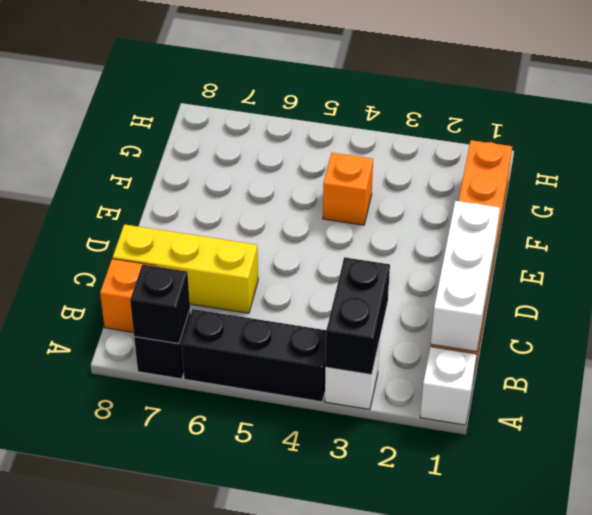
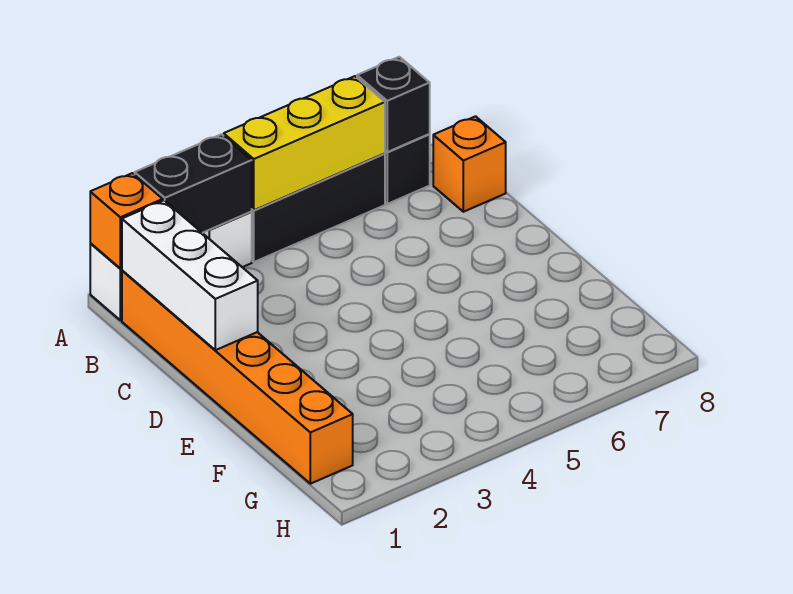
black 1x2 brick [326,257,390,375] -> black 1x2 brick turned to [135,134,252,233]
yellow 1x3 brick [113,224,258,313] -> yellow 1x3 brick moved to [224,76,385,210]
orange 1x1 brick [323,153,373,225] -> orange 1x1 brick moved to [90,173,163,268]

